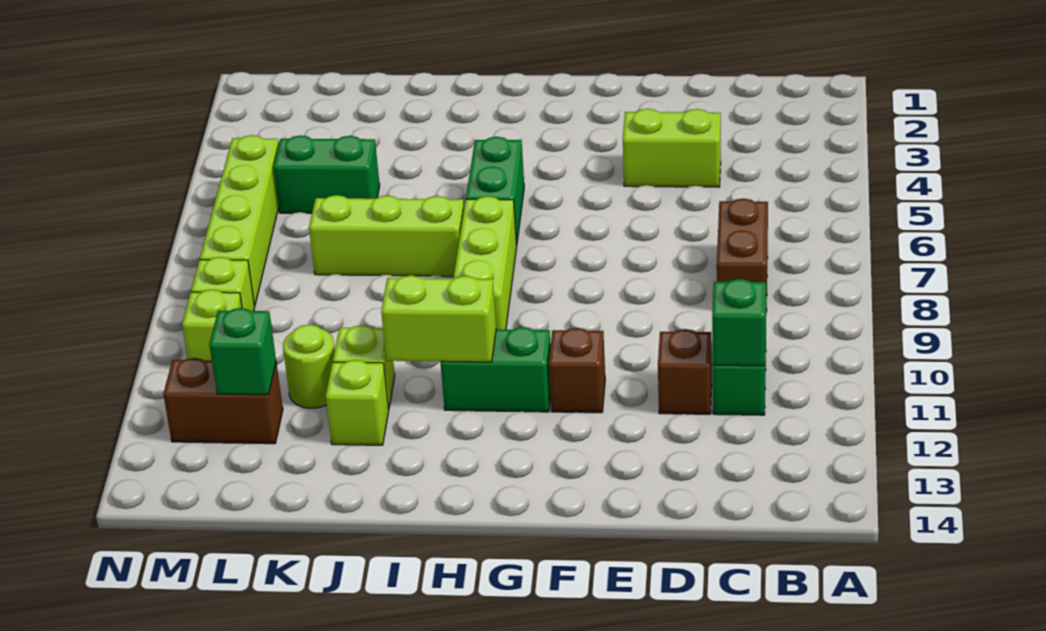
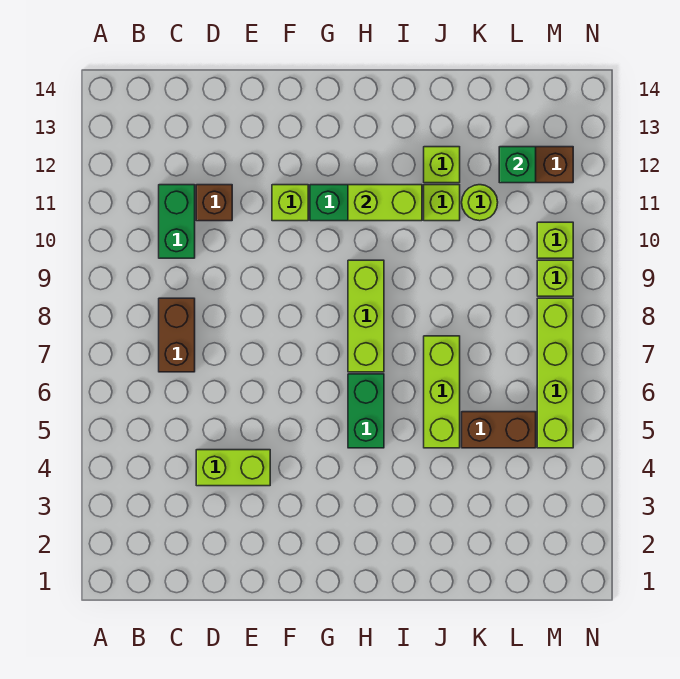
green 1x1 brick [712,279,766,366] -> none
brown 1x1 brick [549,328,605,413] -> lime 1x1 brick [272,185,308,221]
lime 1x3 brick [309,195,464,276] -> lime 1x3 brick turned to [424,336,460,448]
green 1x2 brick [274,135,380,213] -> brown 1x2 brick [462,412,536,448]

